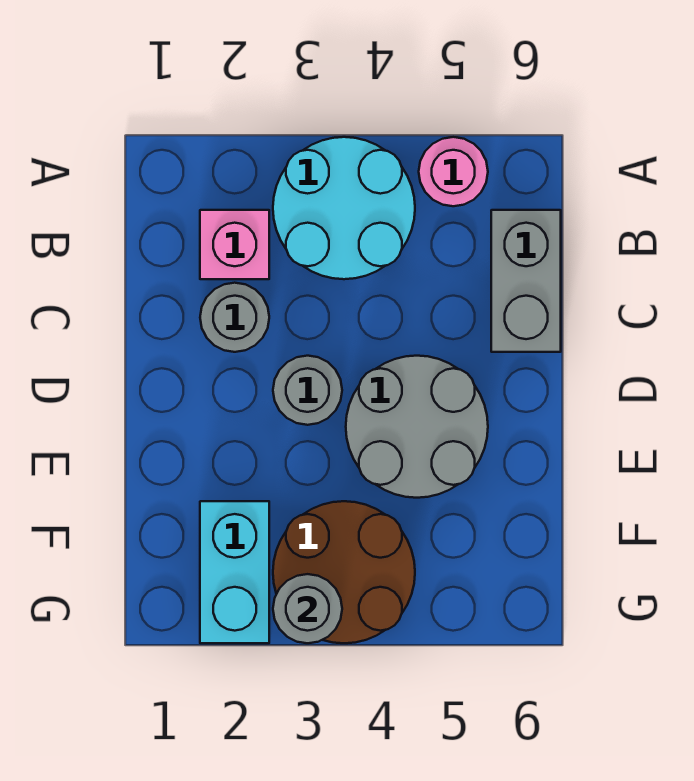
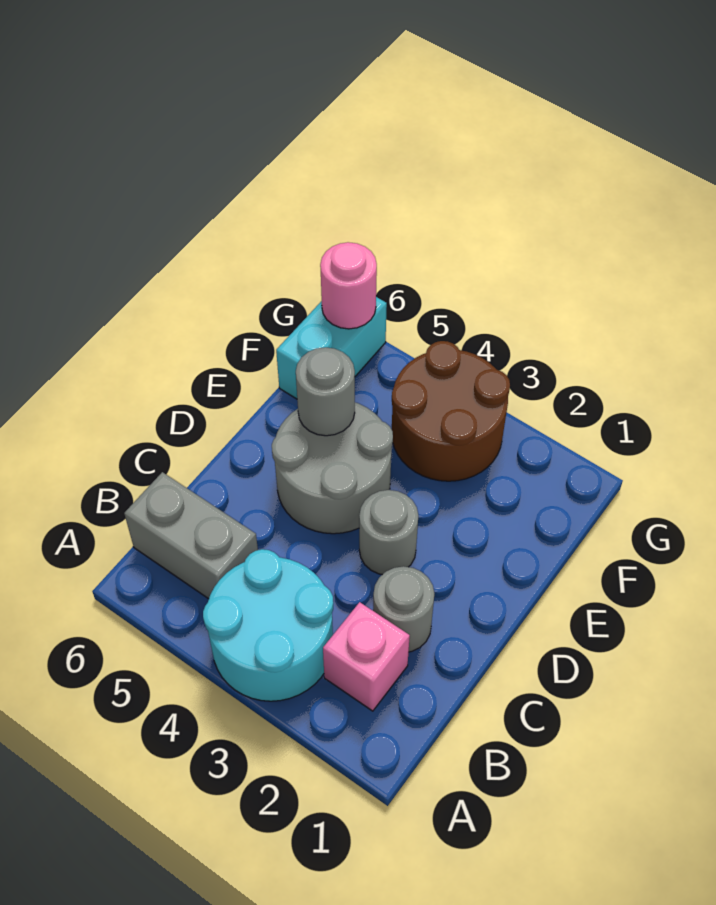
pink 1x1 round brick [419,137,488,206] -> pink 1x1 round brick moved to [320,242,377,329]
grey 1x2 brick [491,210,561,352] -> grey 1x2 brick turned to [124,472,258,599]
cyan 1x2 brick [200,501,269,643] -> cyan 1x2 brick moved to [276,297,387,399]
grey 1x1 round brick [273,574,342,643] -> grey 1x1 round brick moved to [296,347,355,436]

